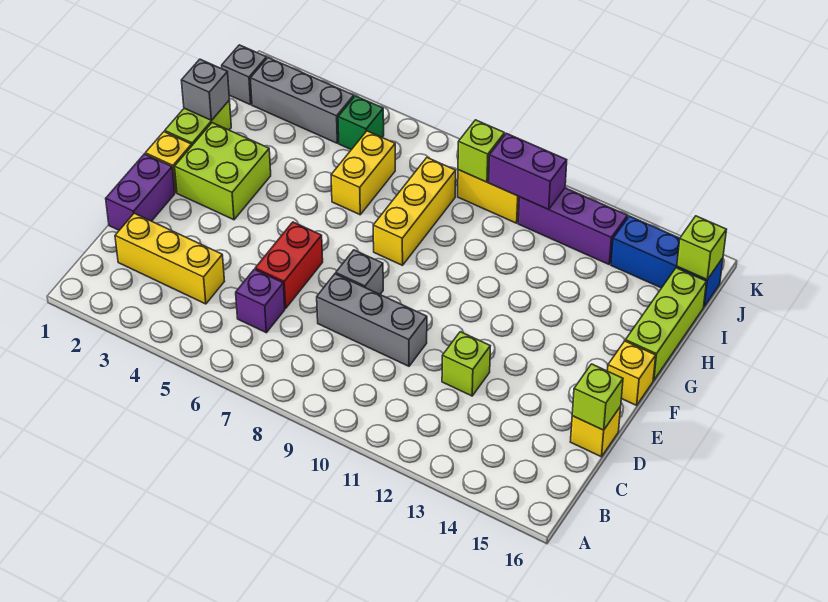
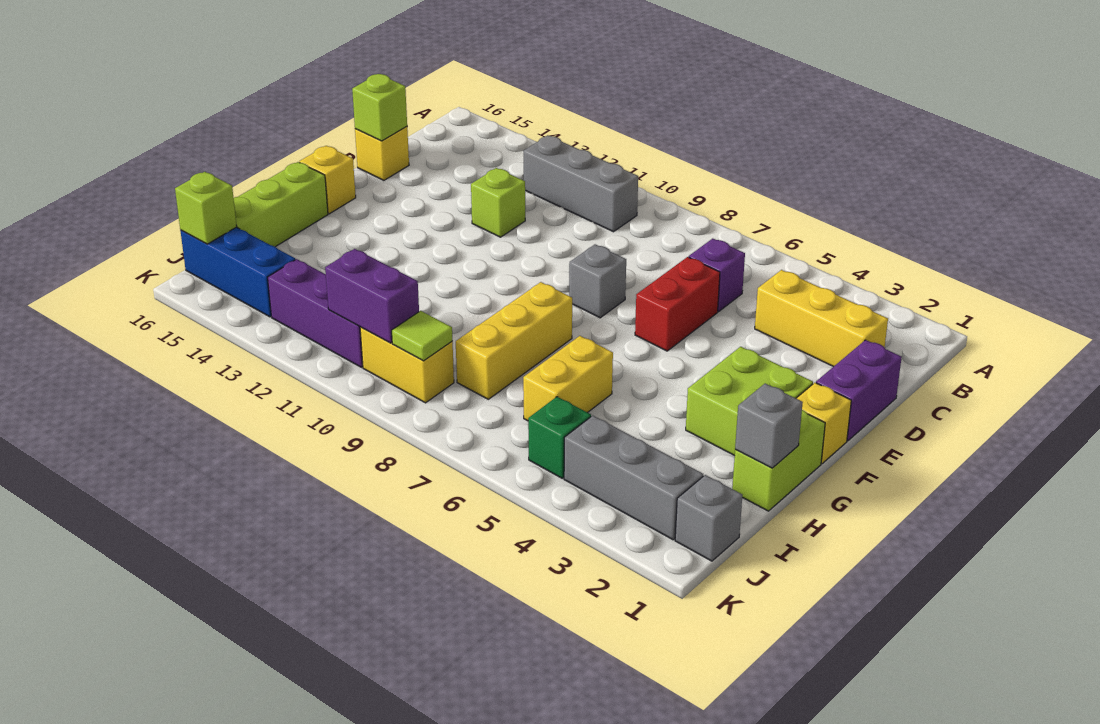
grey 1x3 brick [317,274,427,366] -> grey 1x3 brick moved to [523,135,638,232]
lime 1x1 brick [458,120,505,182] -> lime 1x1 tile [392,311,453,361]

